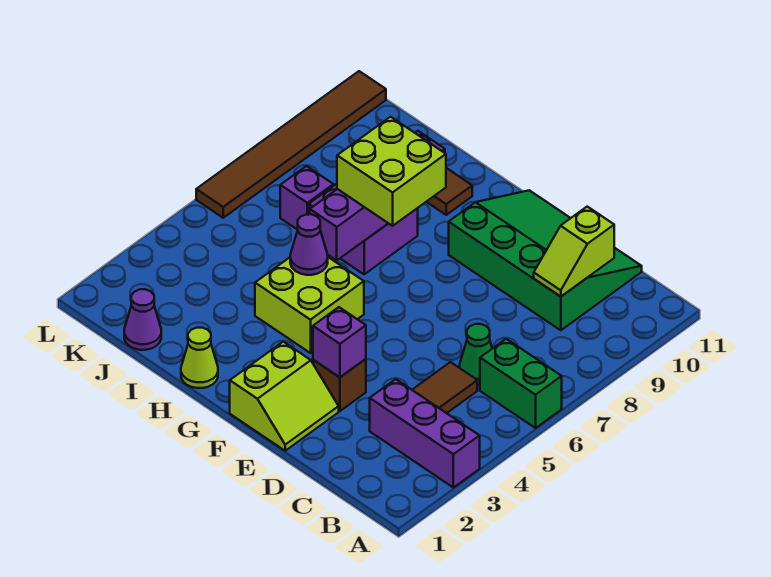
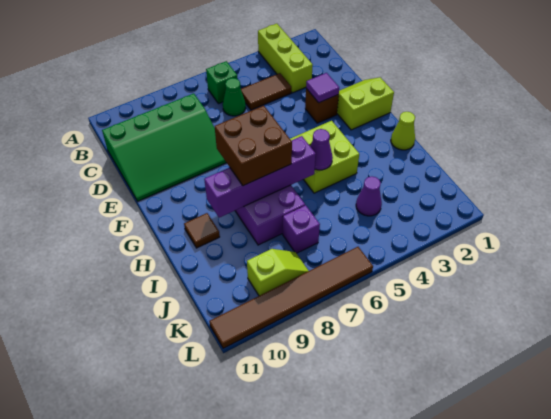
purple 1x3 brick [370,379,480,488] -> lime 1x3 brick [258,23,313,93]
green 1x2 brick [480,339,562,428] -> green 1x1 brick [206,61,238,104]
green 3x4 slope [449,190,642,330] -> green 3x4 slope turned to [102,93,226,201]
lime 1x2 slope [534,207,614,297] -> lime 1x2 slope moved to [247,249,309,296]
purple 1x1 brick [313,307,366,377] -> purple 1x1 tile [306,73,339,103]
lime 2x2 brick [337,117,446,226] -> brown 2x2 brick [215,106,292,186]
purple 1x1 cone [124,289,161,350] -> purple 1x1 cone moved to [356,176,382,216]

